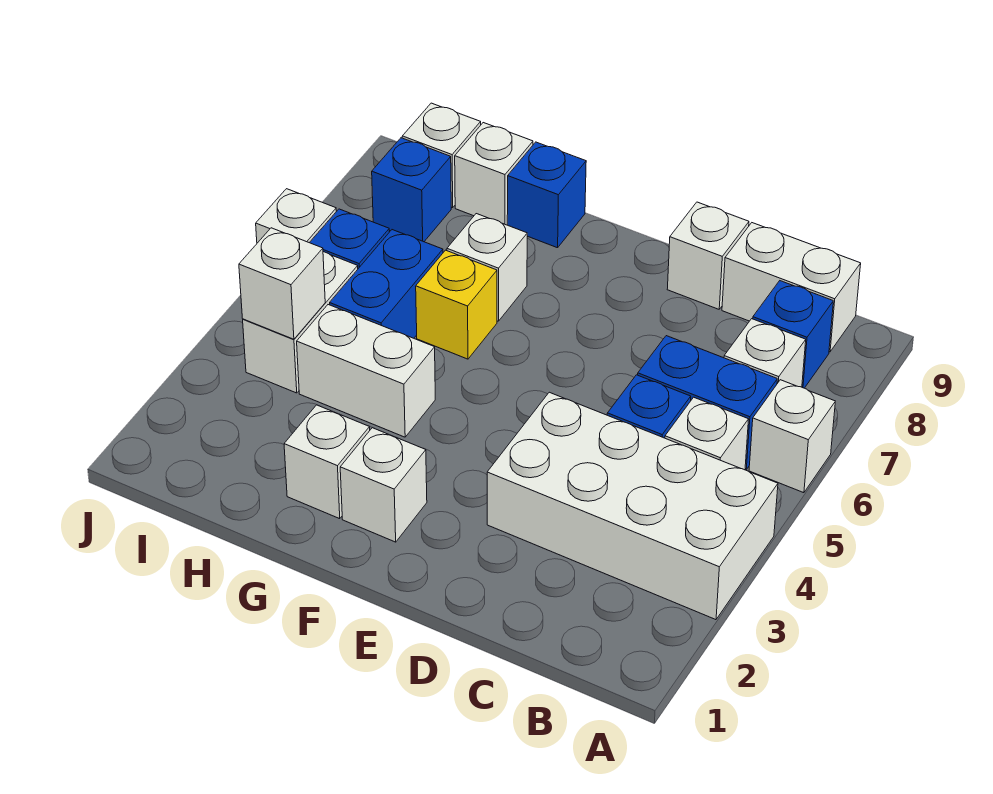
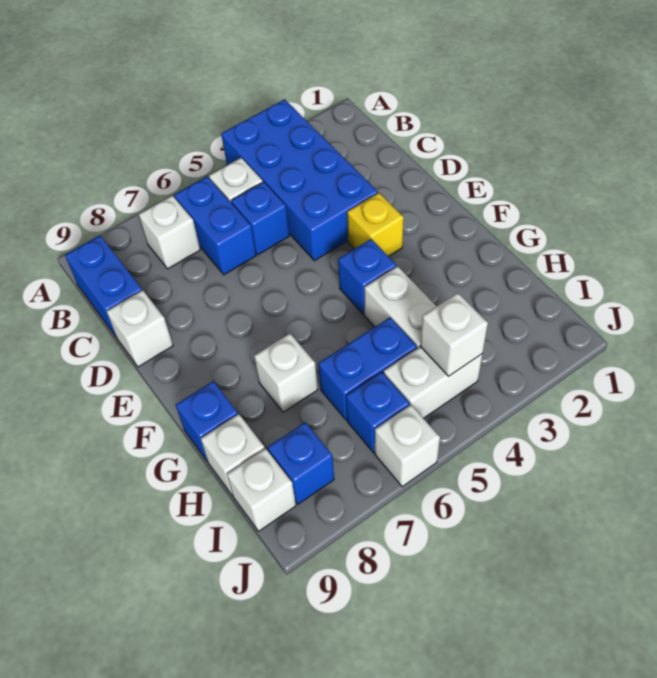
white 2x4 brick [487,392,778,620] -> blue 2x4 brick [221,99,378,261]
white 1x1 brick [749,380,835,493] -> none
blue 1x1 brick [753,281,833,388] -> blue 1x1 brick moved to [338,239,396,314]
white 1x2 brick [722,223,861,352] -> blue 1x2 brick [65,236,142,338]
white 1x1 brick [340,428,427,542] -> none
white 1x1 brick [284,405,370,519] -> none
yellow 1x1 brick [416,250,497,359] -> yellow 1x1 brick moved to [347,193,404,256]

